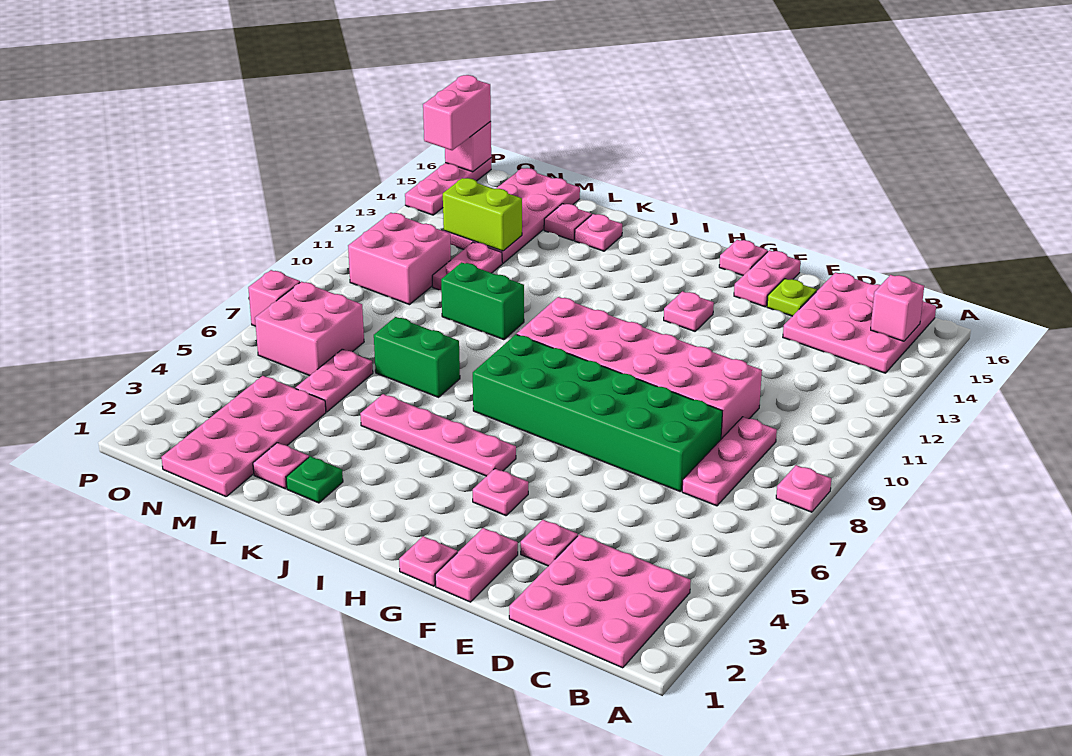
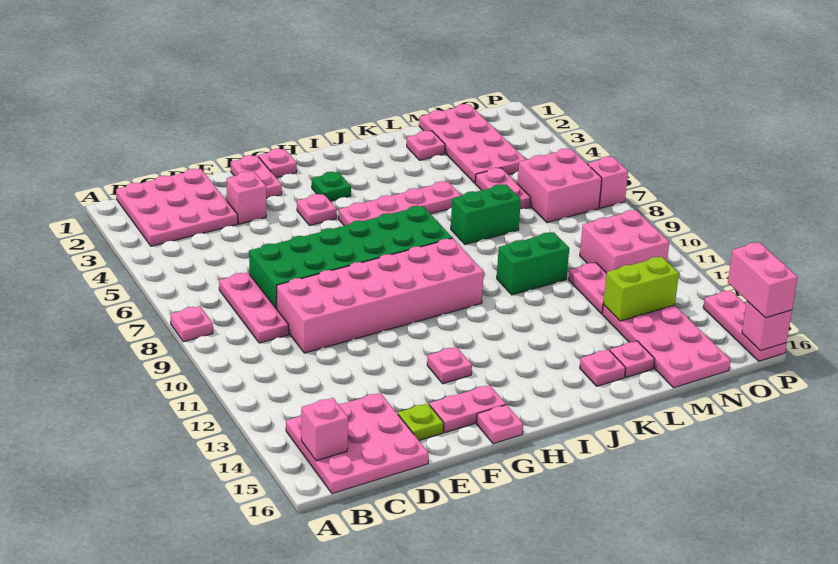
pink 1x1 plate [521,520,578,566] -> pink 1x1 brick [227,171,266,224]
pink 1x2 plate [734,250,801,307] -> pink 1x2 plate turned to [429,385,506,433]
green 1x1 plate [286,456,343,503] -> green 1x1 plate moved to [312,172,351,201]

